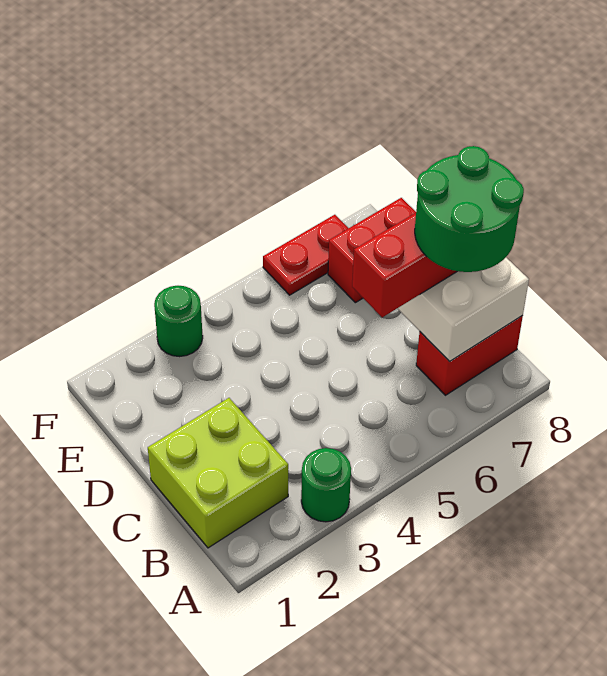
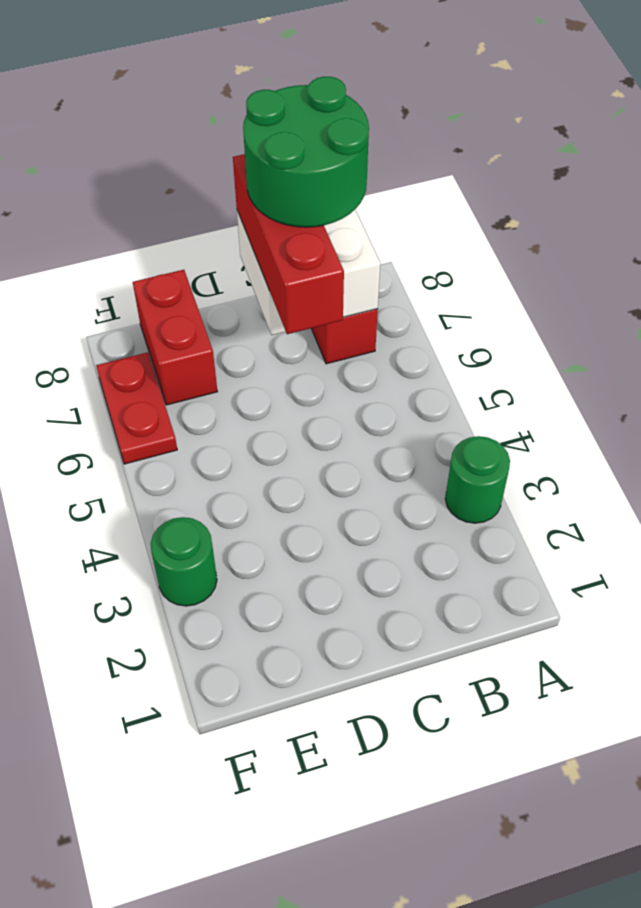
lime 2x2 brick [148,398,288,548] -> none

